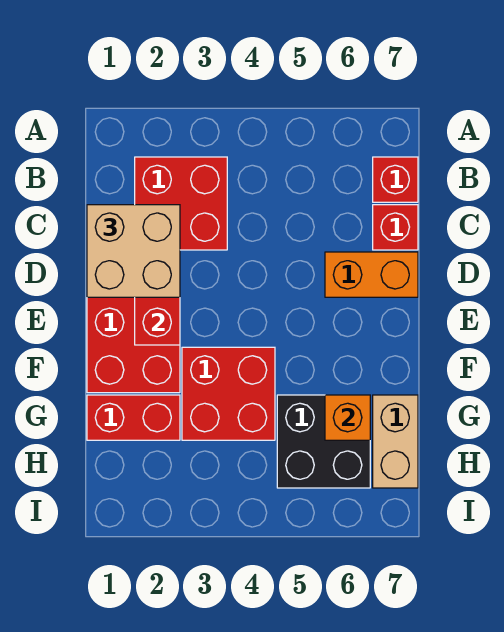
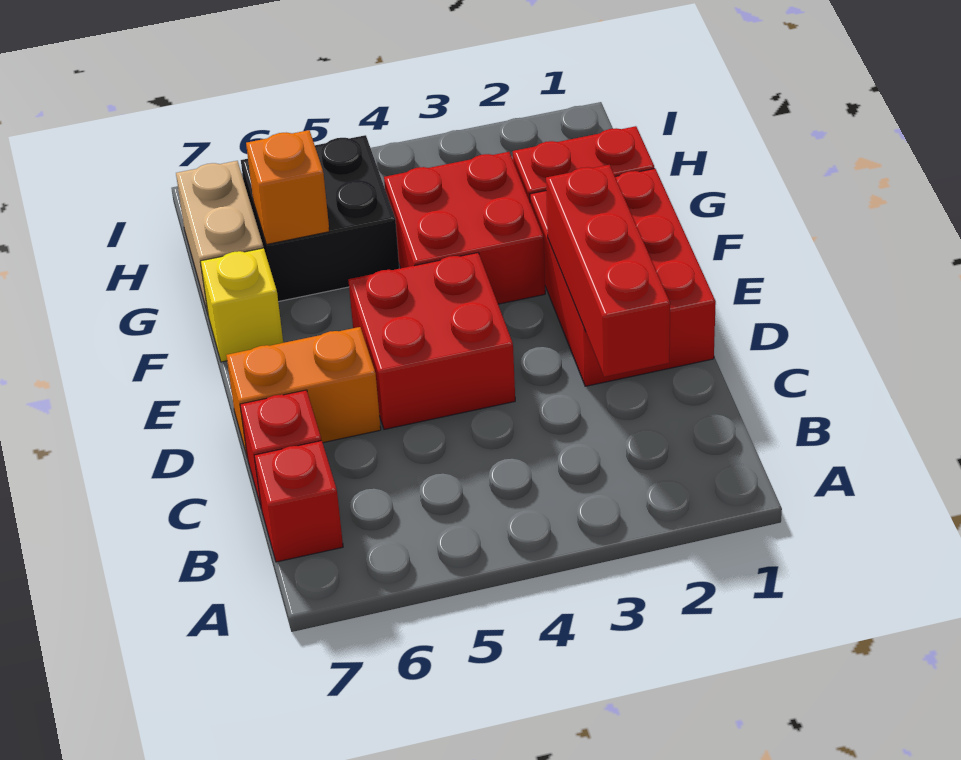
red 2x2 brick [135,157,227,250] -> red 2x2 brick moved to [348,253,515,429]
tan 2x2 brick [87,205,180,297] -> none
none -> yellow 1x1 brick [200,248,283,362]

